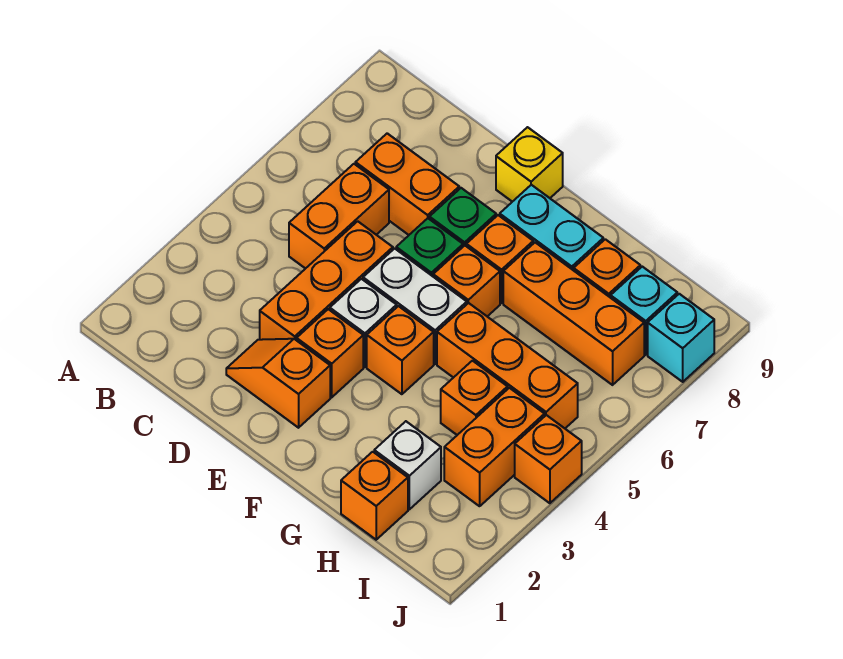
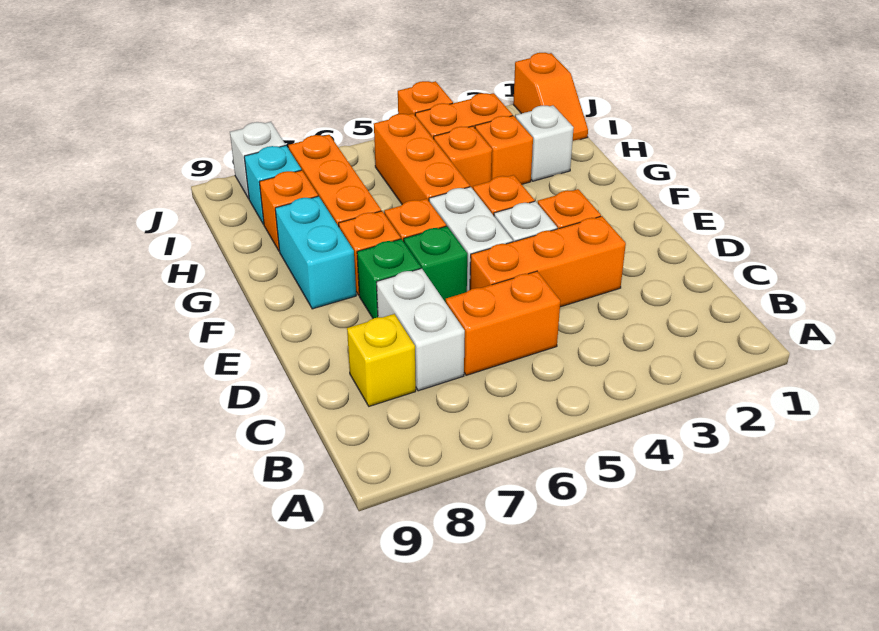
orange 1x2 brick [355,133,459,235] -> white 1x2 brick [376,268,465,391]
orange 1x2 slope [226,339,330,428] -> orange 1x2 slope moved to [513,53,588,141]
yellow 1x1 brick [496,127,563,202] -> yellow 1x1 brick moved to [347,314,416,406]
orange 1x1 brick [341,452,408,540] -> orange 1x1 brick moved to [475,116,533,184]
cyan 1x1 brick [648,294,714,382] -> white 1x1 brick [230,122,286,199]

